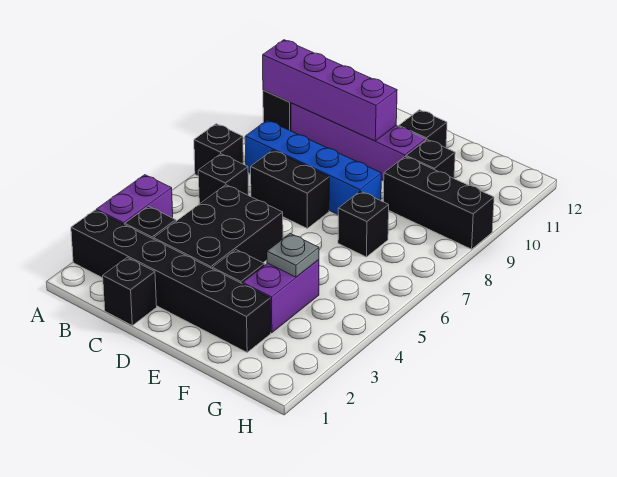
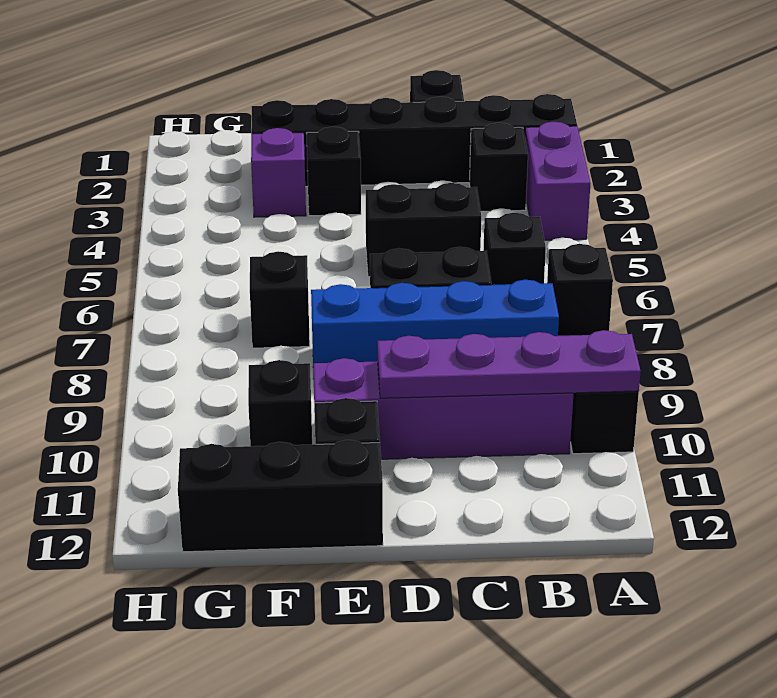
purple 1x4 brick [263,40,397,141] -> purple 1x4 plate [377,330,641,398]
black 2x3 brick [154,185,283,269] -> black 1x2 brick [366,183,481,277]
purple 1x2 brick [243,260,319,333] -> purple 1x1 brick [251,128,306,217]
grey 1x1 plate [267,234,319,277] -> none
black 1x3 brick [383,157,494,249] -> black 1x3 brick moved to [178,440,383,552]

